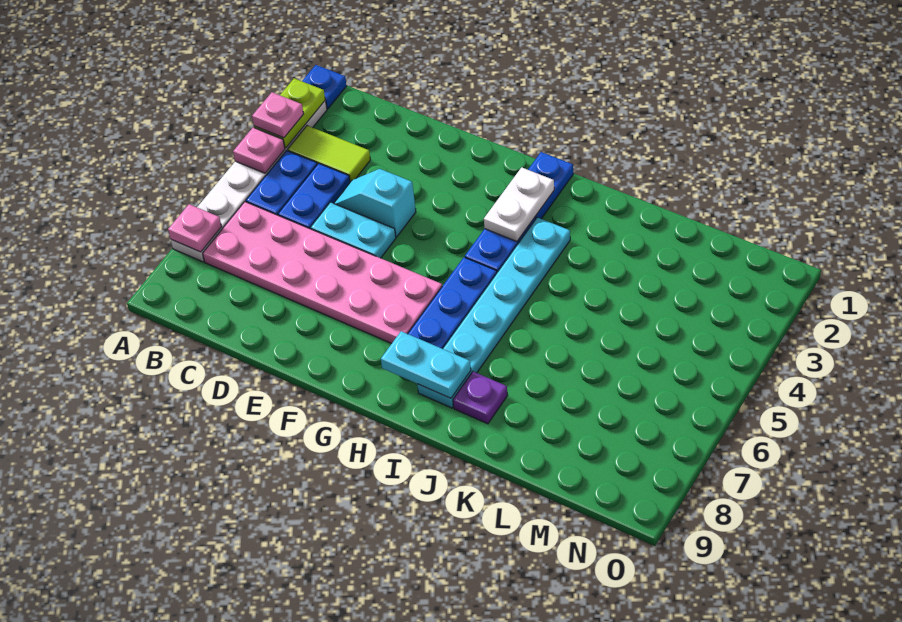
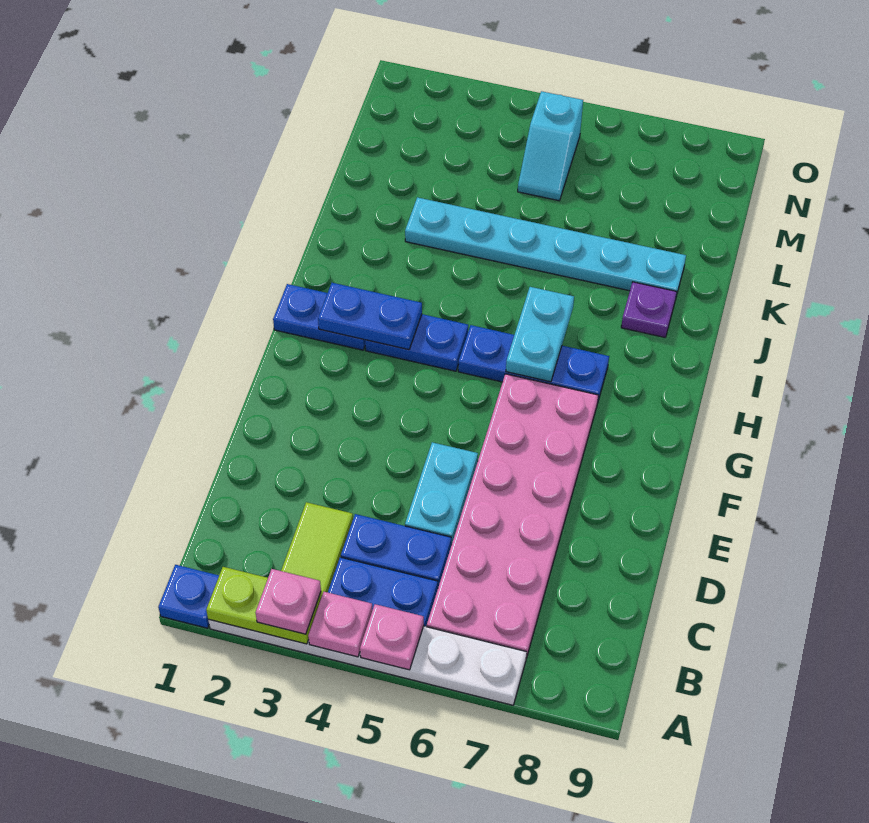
pink 1x1 plate [168,204,222,252] -> pink 1x1 plate moved to [360,604,424,670]
cyan 1x2 slope [333,169,416,237] -> cyan 1x2 slope moved to [518,91,583,201]
white 1x2 plate [484,167,554,242] -> blue 1x2 plate [318,283,422,350]
cyan 1x2 plate [381,331,471,398] -> cyan 1x2 plate moved to [506,287,574,382]
cyan 1x6 plate [417,217,570,408] -> cyan 1x6 plate moved to [405,197,686,300]

